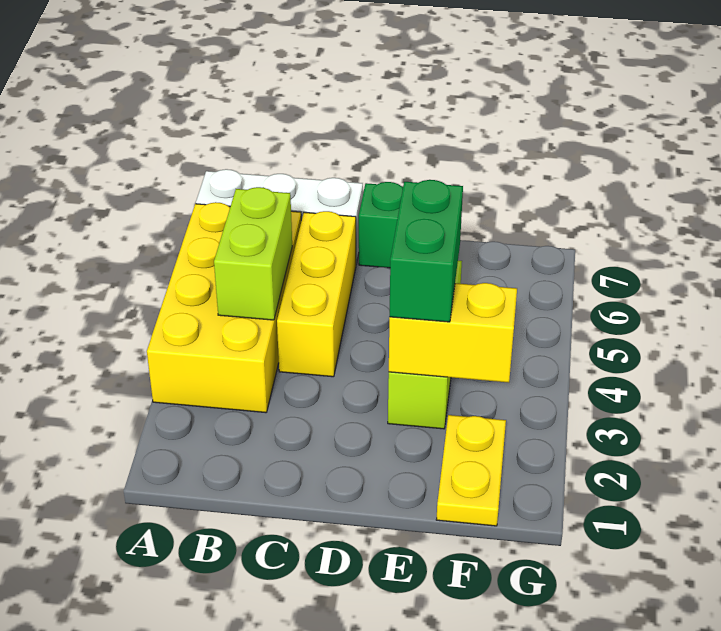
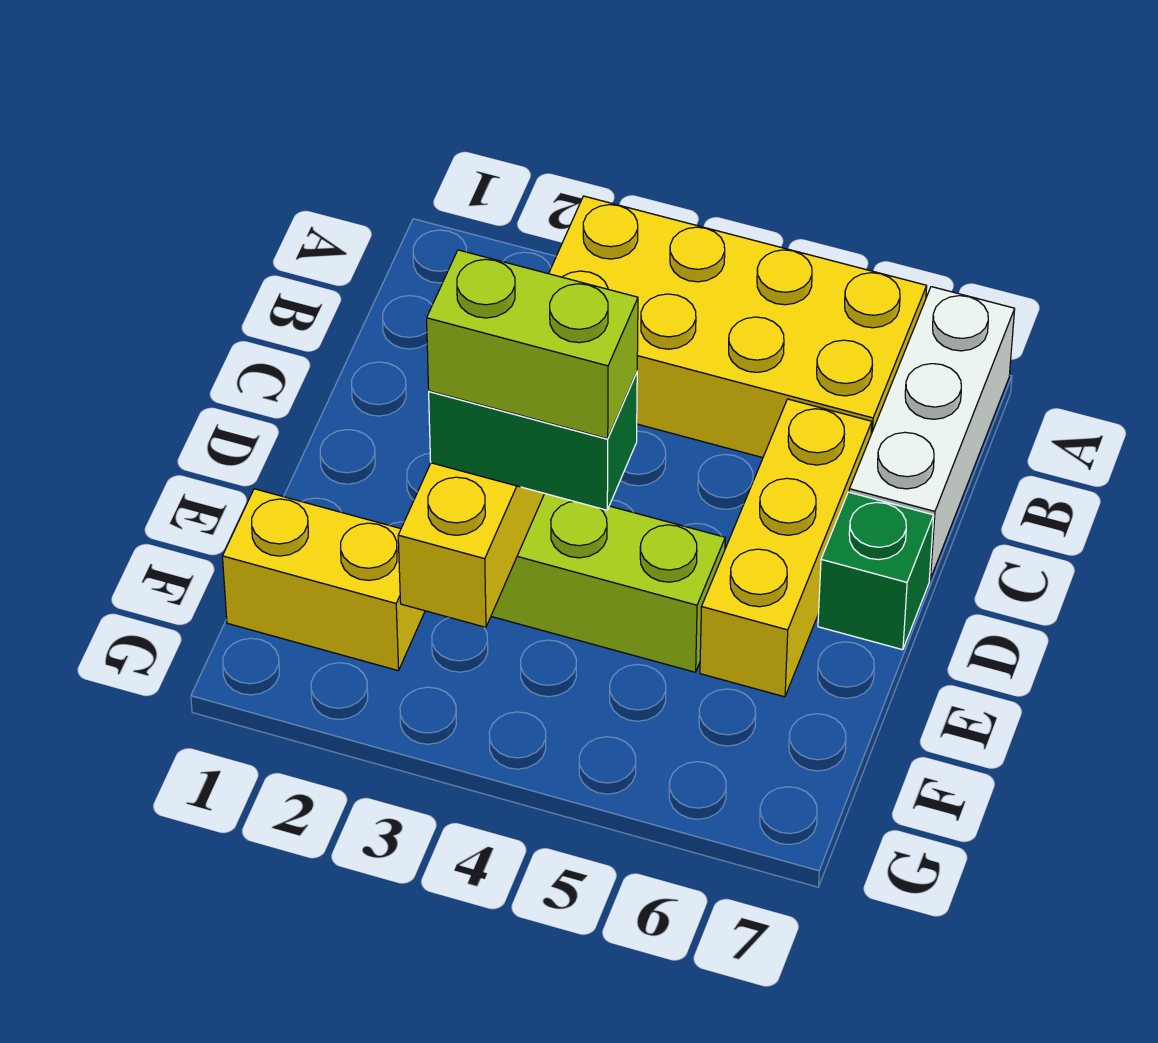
lime 1x2 brick [214,187,292,320] -> lime 1x2 brick moved to [427,250,638,439]
yellow 1x3 brick [277,211,356,377] -> yellow 1x3 brick turned to [700,399,872,697]
yellow 1x2 plate [436,415,506,526] -> yellow 1x2 brick [222,489,425,671]

